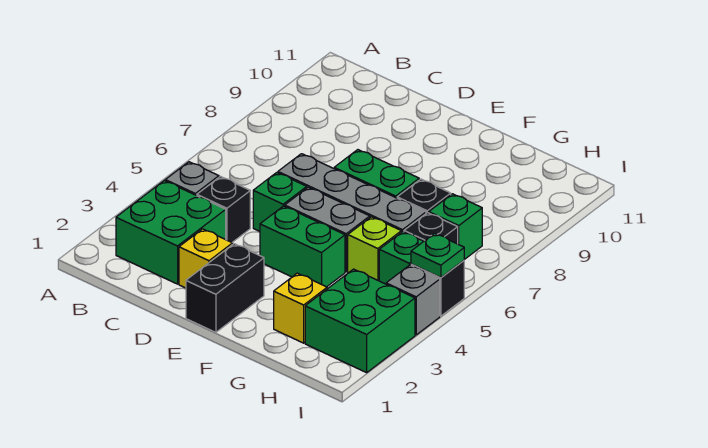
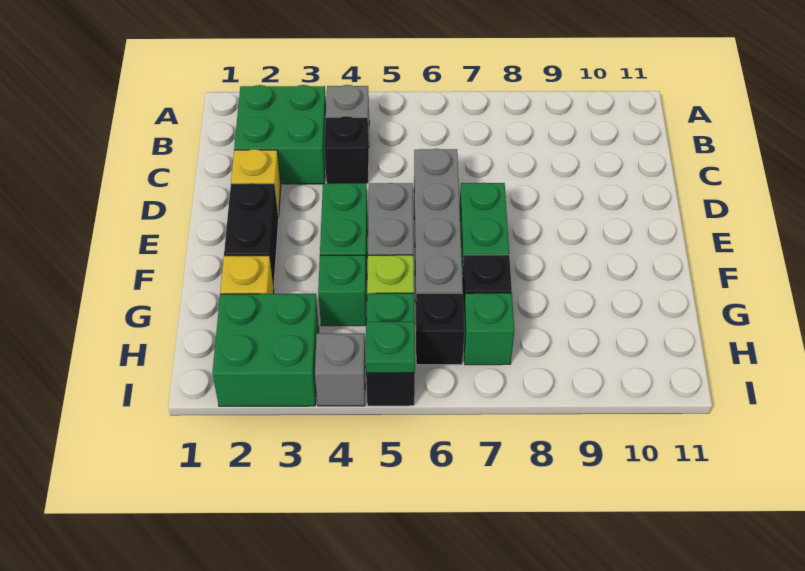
green 1x1 brick [253,173,307,231] -> green 1x1 brick moved to [318,255,367,326]
black 1x2 brick [186,244,264,332] -> black 1x2 brick turned to [224,183,279,287]

